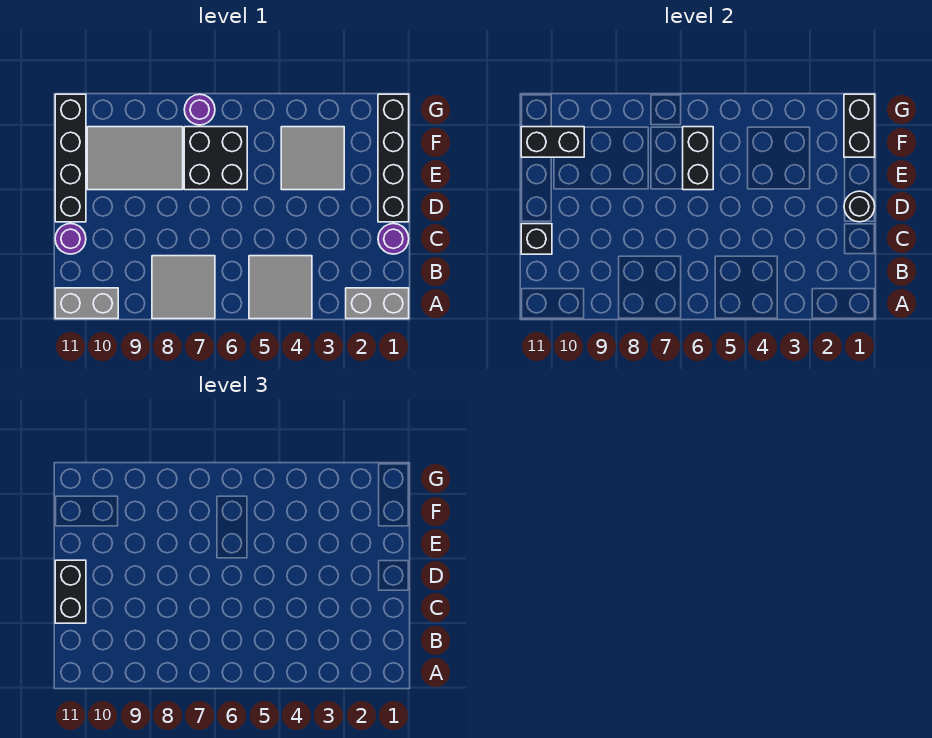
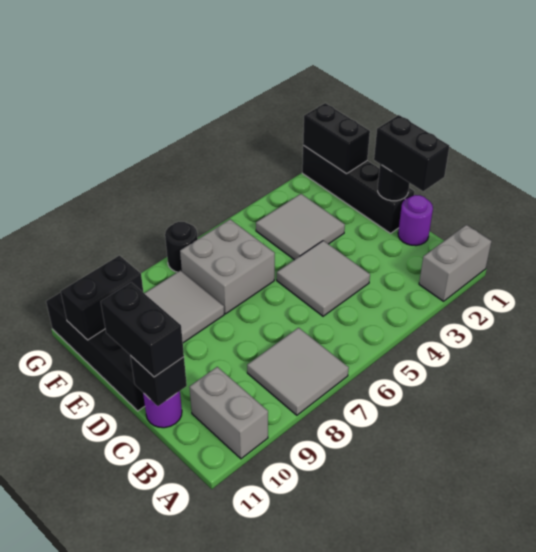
grey 2x2 tile [249,256,312,319] -> grey 2x2 tile moved to [277,241,370,316]
grey 1x2 brick [55,288,118,319] -> grey 1x2 brick turned to [189,367,268,459]
black 2x2 brick [184,127,247,190] -> grey 2x2 brick [180,219,275,314]
black 1x2 brick [683,127,713,190] -> black 1x2 brick moved to [374,115,449,191]
purple 1x1 round brick [184,94,215,125] -> black 1x1 round brick [165,222,198,272]

